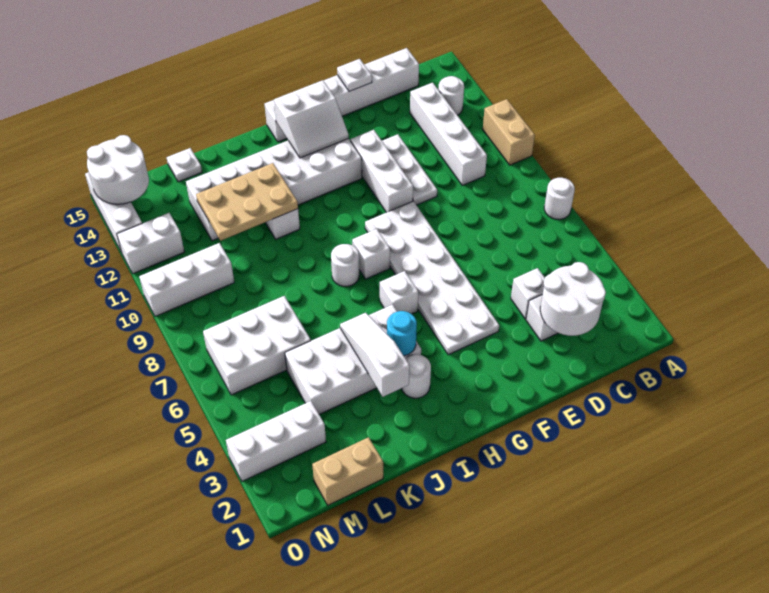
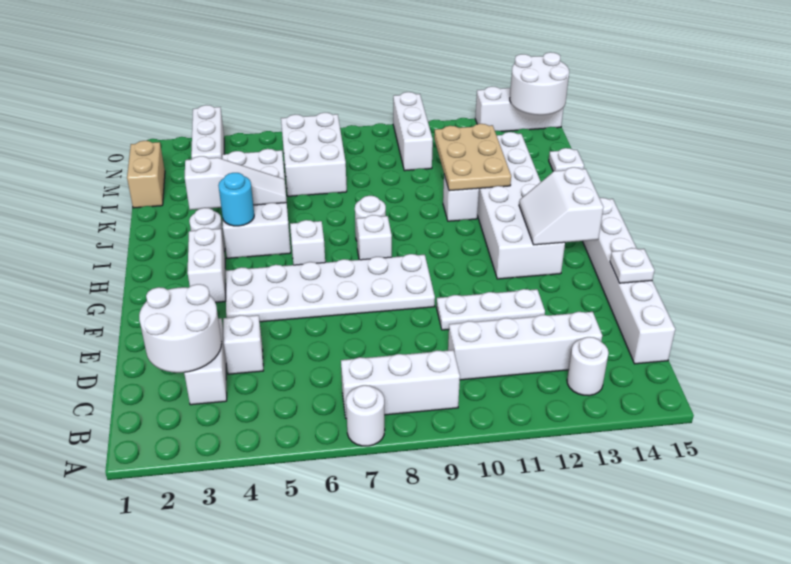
tan 1x2 brick [483,99,535,165] -> none
white 1x3 brick [350,130,413,213] -> white 1x3 brick moved to [341,350,460,419]
white 1x2 brick [117,213,184,274] -> white 1x2 brick moved to [187,228,226,302]

